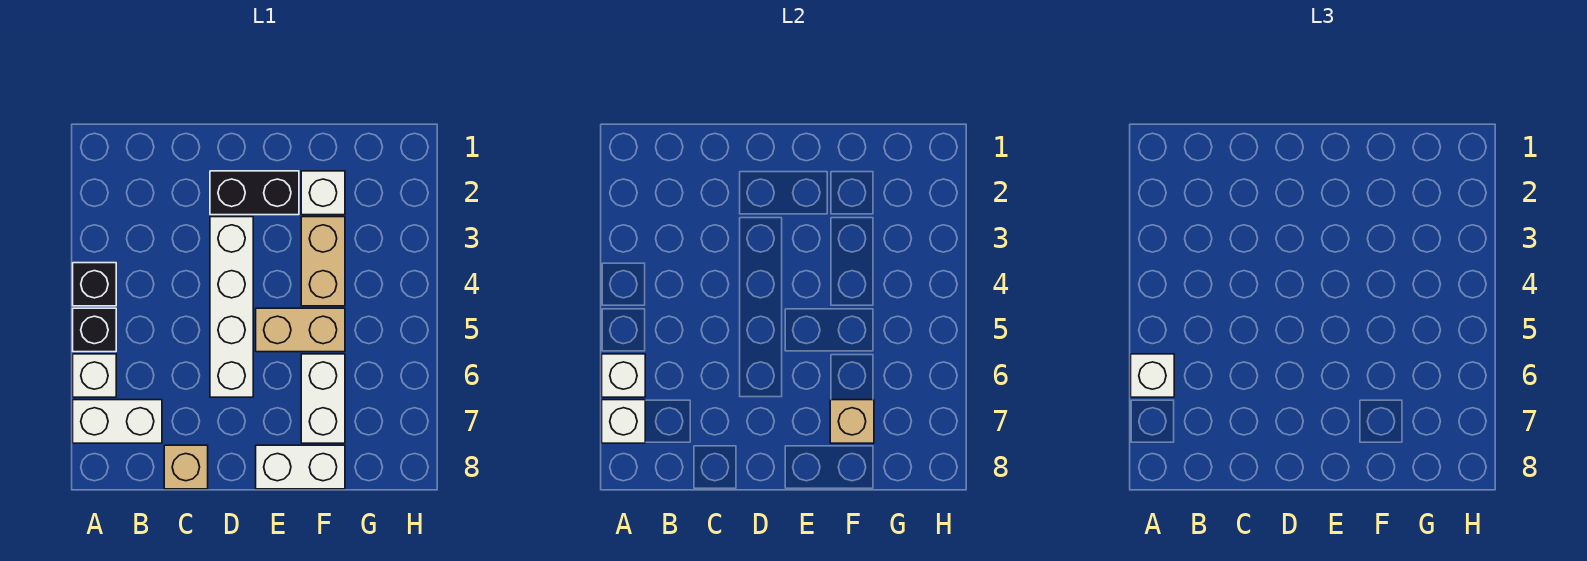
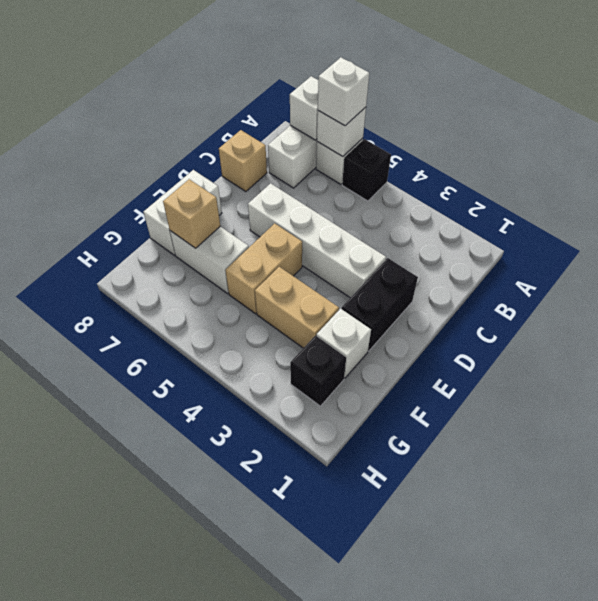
black 1x1 brick [73,263,116,306] -> black 1x1 brick moved to [290,336,346,406]

